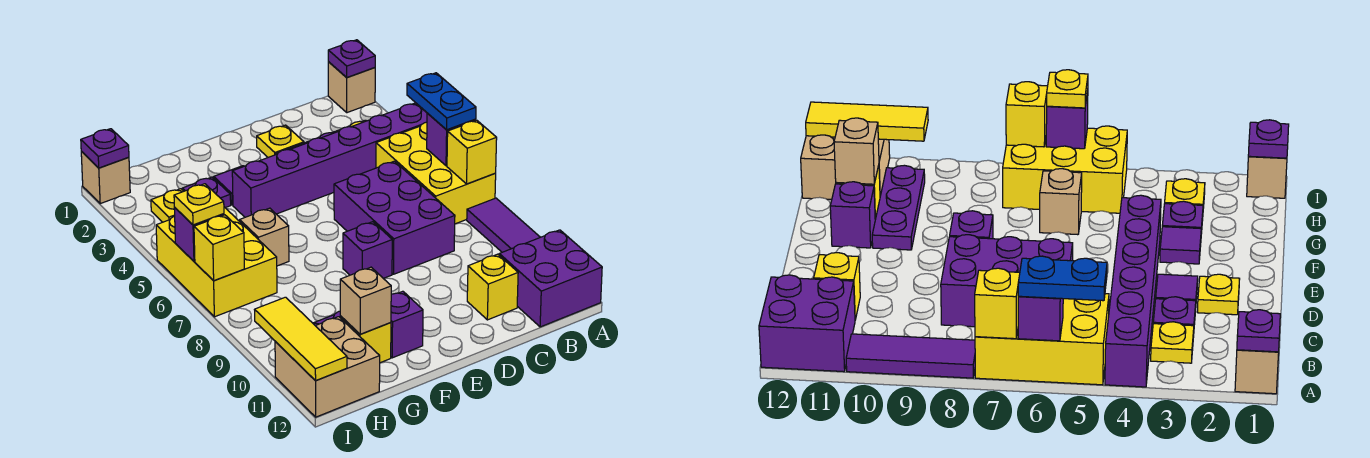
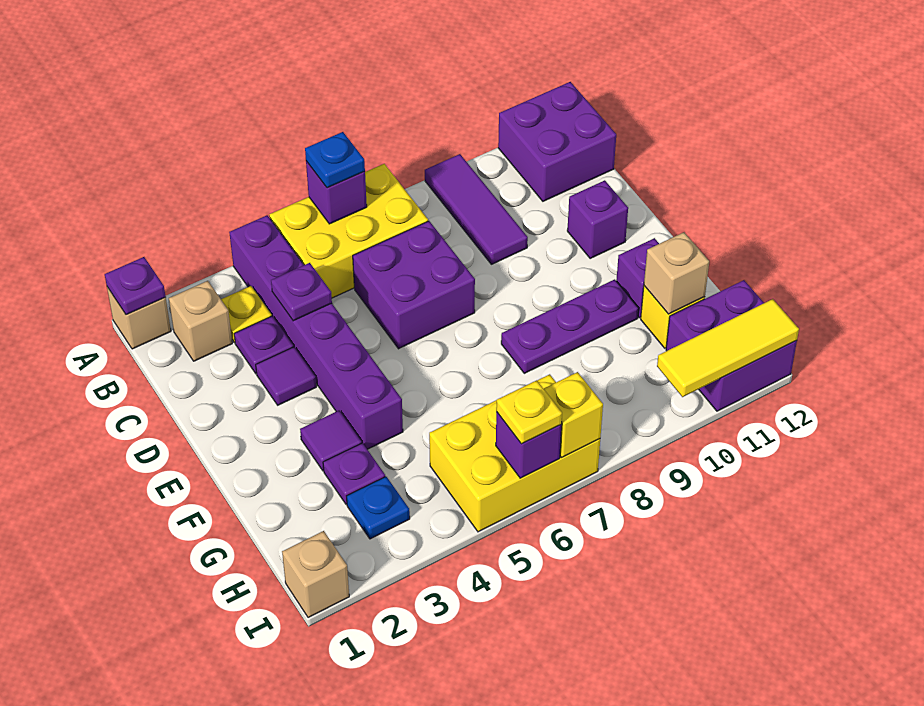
blue 1x2 plate [407,73,476,130] -> blue 1x1 plate [305,132,365,188]
yellow 1x1 brick [447,120,497,184] -> none
purple 1x3 tile [467,198,540,252] -> purple 1x3 tile turned to [425,154,528,264]
purple 2x3 brick [334,161,455,274] -> purple 2x2 brick [353,221,475,349]
yellow 1x1 brick [467,254,518,320] -> none
yellow 1x1 plate [257,125,304,157] -> none
purple 1x1 brick [343,222,392,278] -> purple 1x1 brick moved to [567,180,628,258]
purple 1x3 plate [872,165,925,250] -> purple 1x3 plate turned to [501,279,639,373]
tan 1x1 brick [240,208,289,266] -> tan 1x1 brick moved to [169,281,232,361]
yellow 1x1 plate [151,189,184,222] -> blue 1x1 plate [347,477,410,539]
tan 2x2 brick [275,317,380,417] -> purple 2x2 brick [666,280,797,411]
purple 1x1 plate [81,129,129,168] -> purple 1x1 plate moved to [271,263,332,321]

